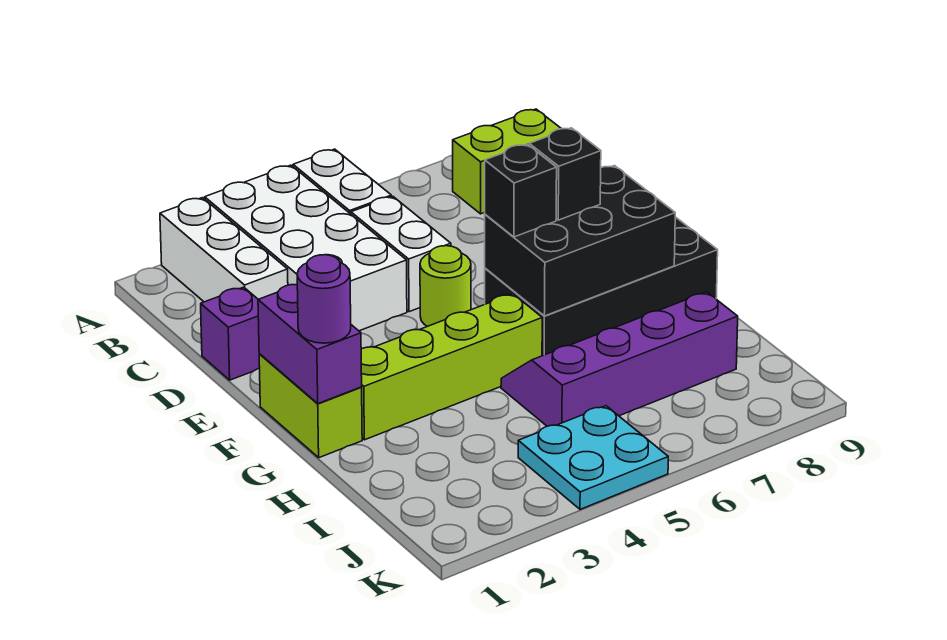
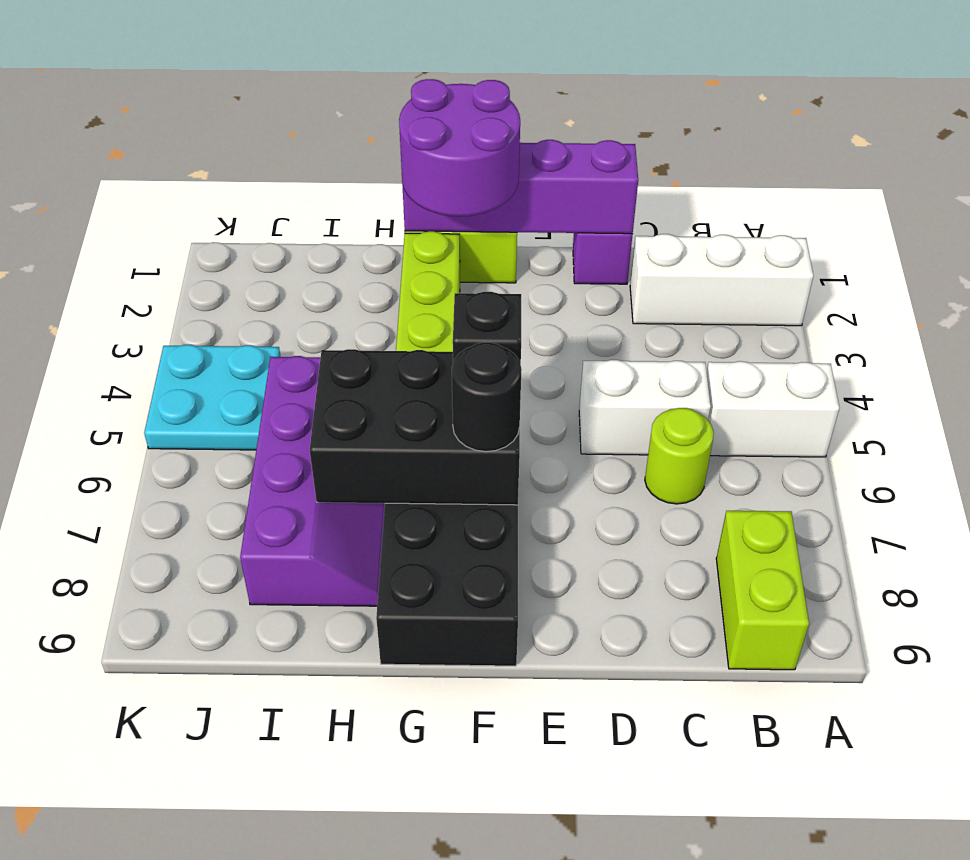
white 2x4 brick [205,165,407,331] -> none
lime 1x1 round brick [420,246,471,326] -> lime 1x1 round brick moved to [645,408,714,504]
purple 1x2 brick [258,285,362,404] -> purple 1x4 brick [402,140,638,234]
black 2x3 brick [485,166,675,316] -> black 2x3 brick turned to [310,349,520,505]
black 1x1 brick [529,128,601,220] -> black 1x1 round brick [452,342,522,452]
purple 1x1 round brick [297,255,351,343] -> purple 2x2 round brick [399,79,520,217]

